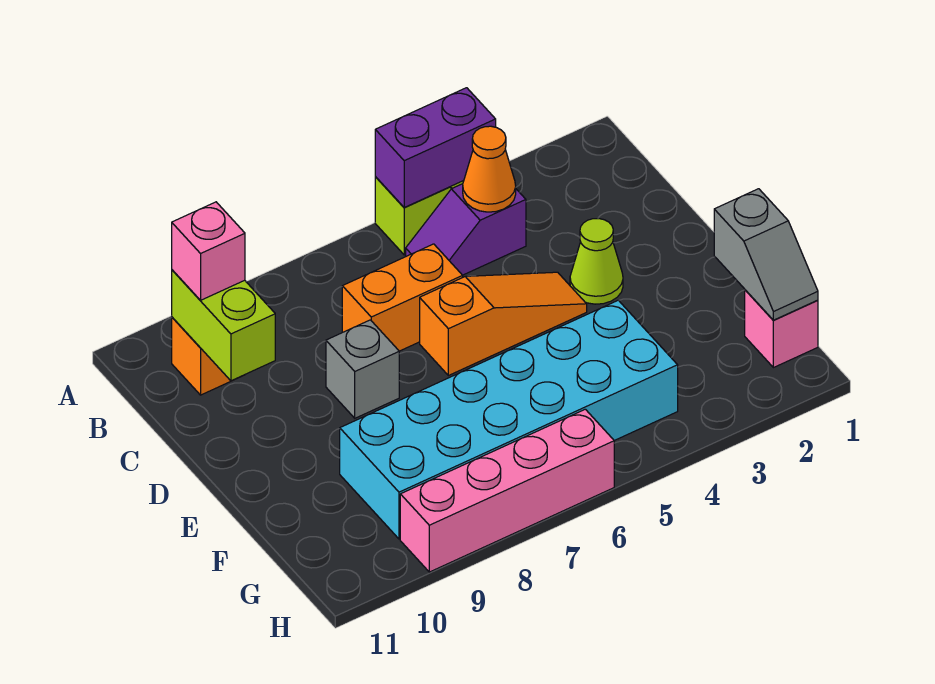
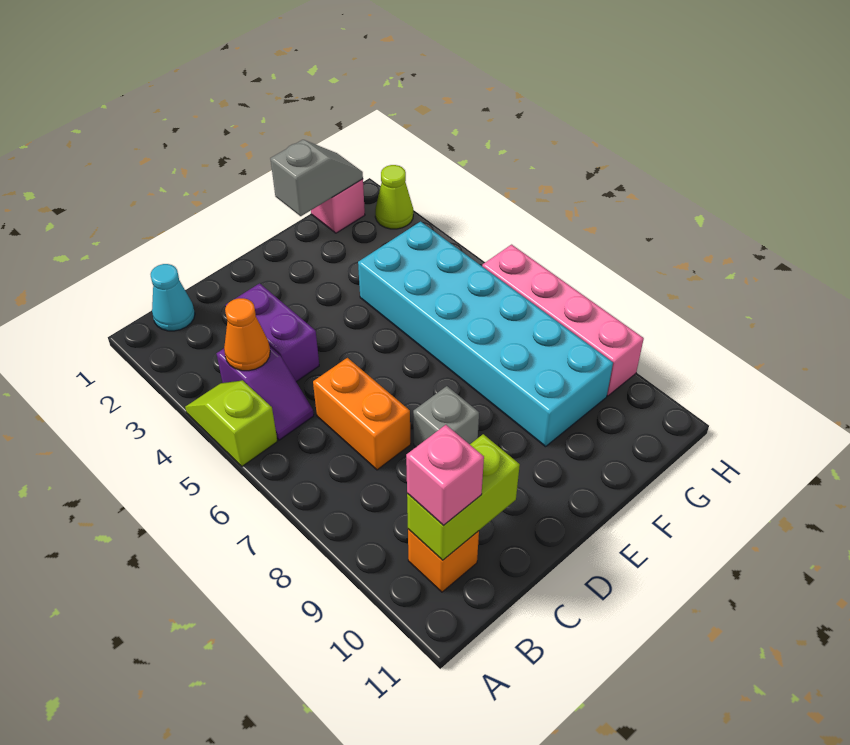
purple 1x2 brick [375,88,496,207] -> purple 1x2 brick moved to [226,283,319,382]
none -> cyan 1x1 cone [151,264,195,331]
lime 1x1 cone [570,218,623,304] -> lime 1x1 cone moved to [375,165,413,229]
orange 1x3 slope [420,272,587,376] -> none

